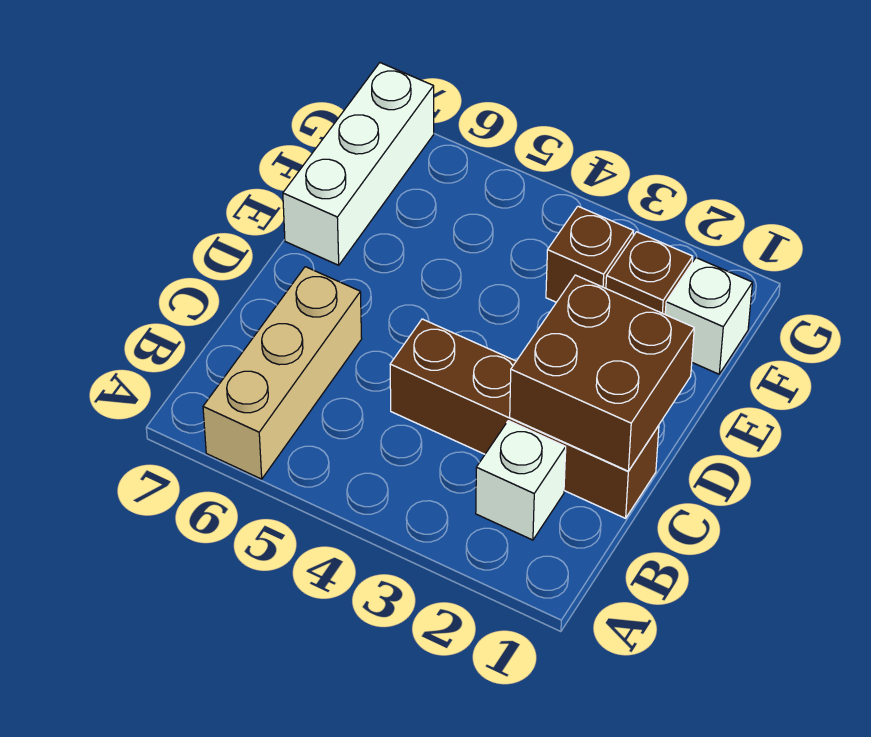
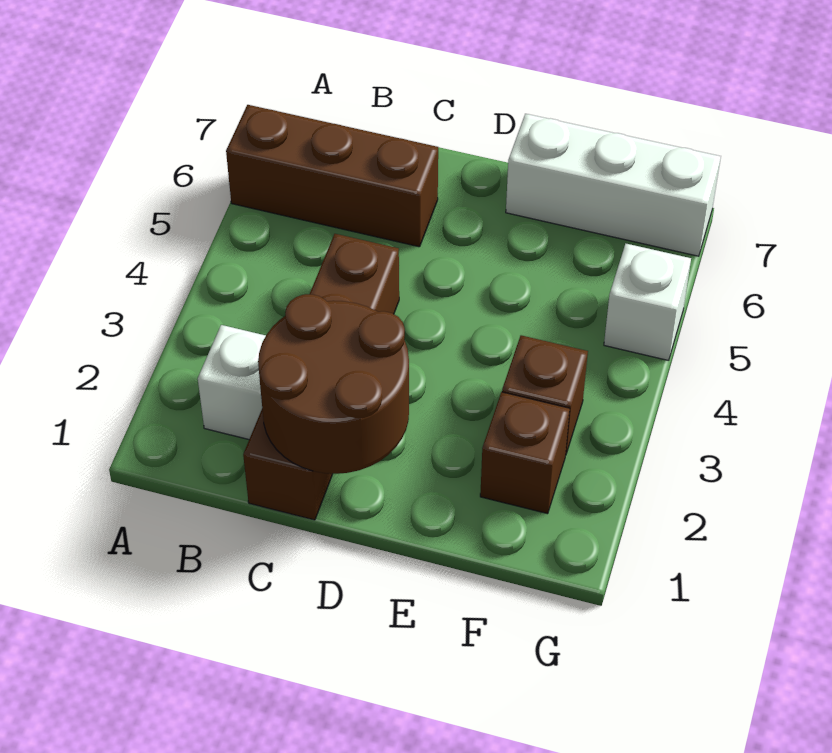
tan 1x3 brick [203,267,362,479] -> brown 1x3 brick [226,105,438,247]
brown 2x2 brick [510,275,694,471] -> brown 2x2 round brick [258,294,409,474]
white 1x1 brick [665,258,753,374] -> white 1x1 brick moved to [604,244,691,360]

